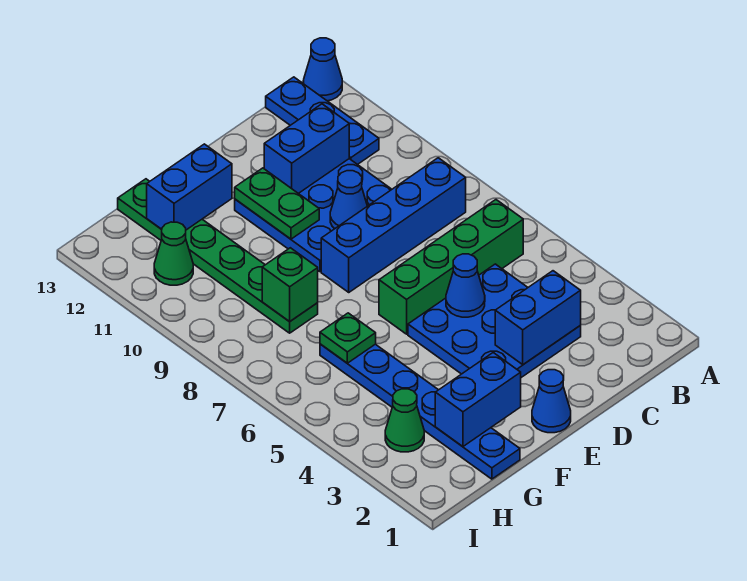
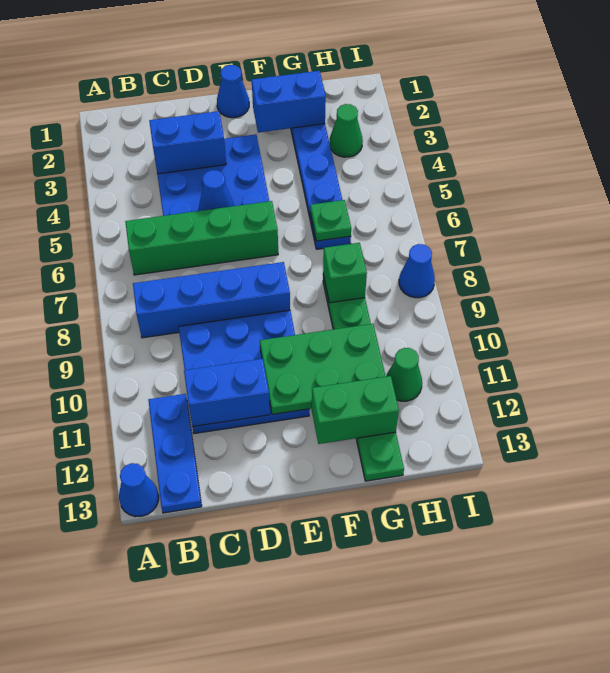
blue 1x1 cone [330,171,367,229] -> blue 1x1 cone moved to [399,244,435,298]
green 1x2 plate [235,168,319,239] -> green 2x3 plate [260,324,386,414]
blue 1x2 brick [147,144,232,230] -> green 1x2 brick [312,376,399,444]

